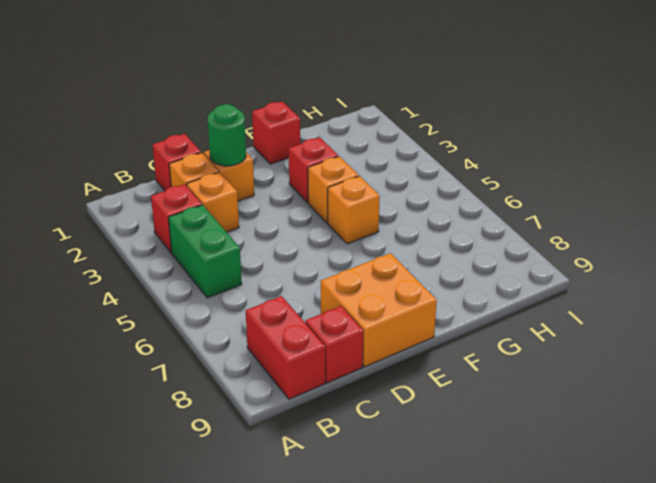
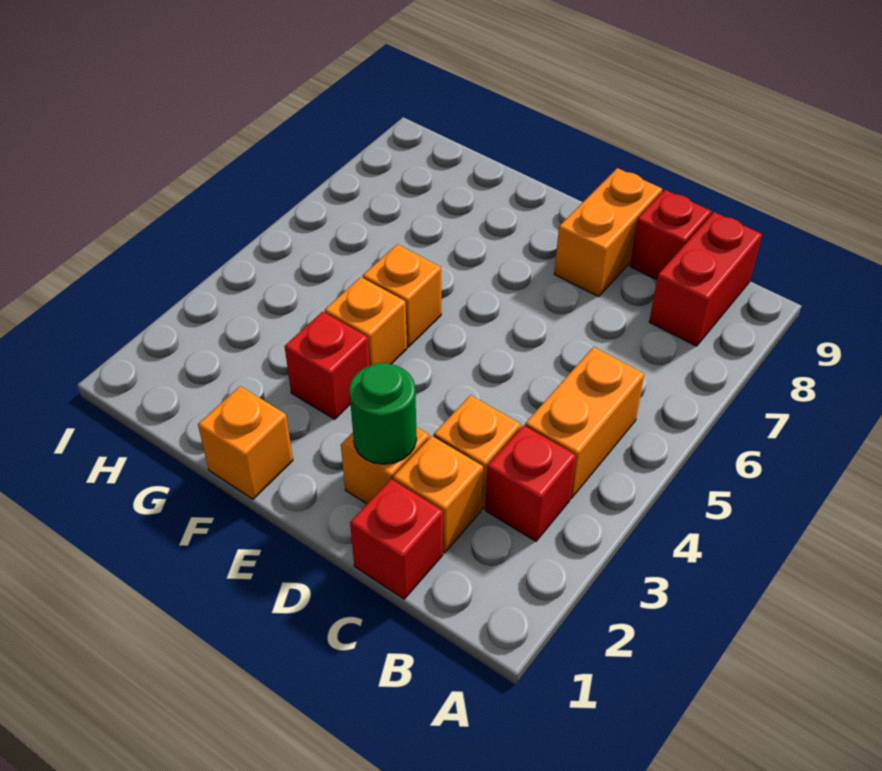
green 1x2 brick [169,205,242,298] -> orange 1x2 brick [525,347,645,498]
orange 2x2 brick [321,253,437,367] -> orange 1x2 brick [554,168,662,297]
red 1x1 brick [252,101,300,164] -> orange 1x1 brick [198,386,293,499]

